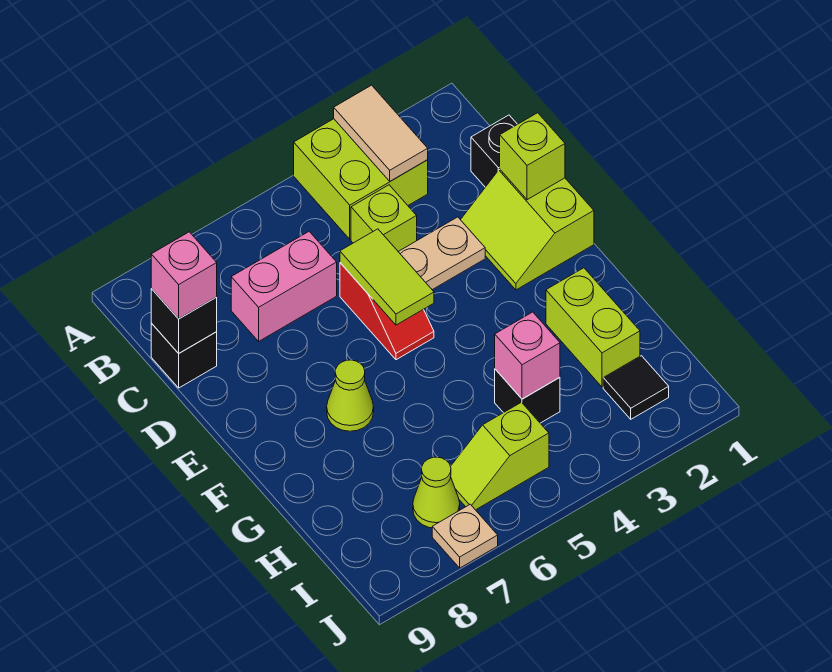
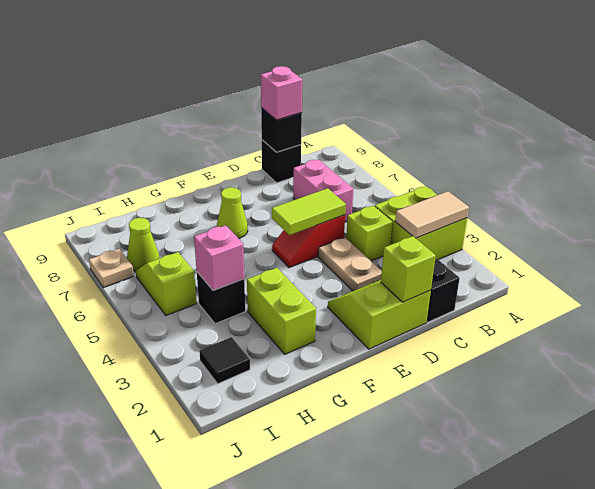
lime 1x2 brick [546,268,640,387] -> lime 1x2 brick turned to [247,268,316,354]

